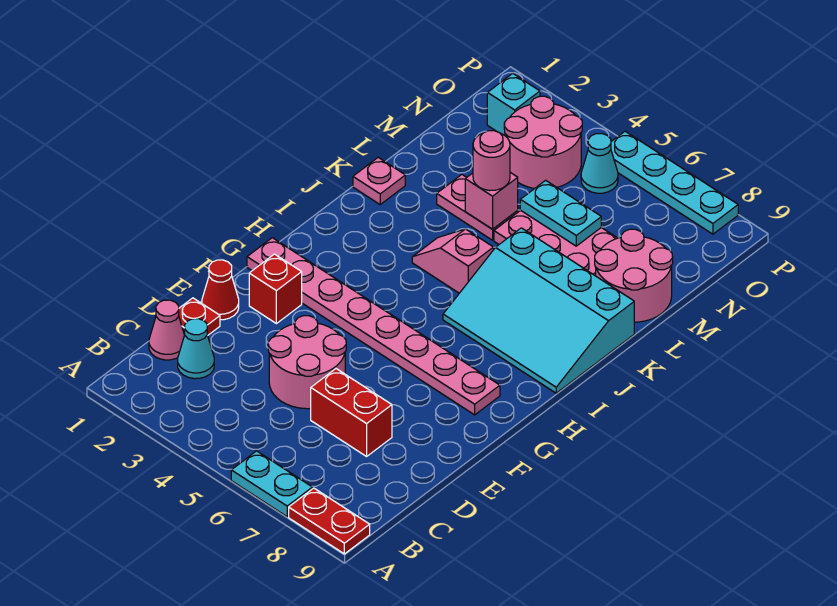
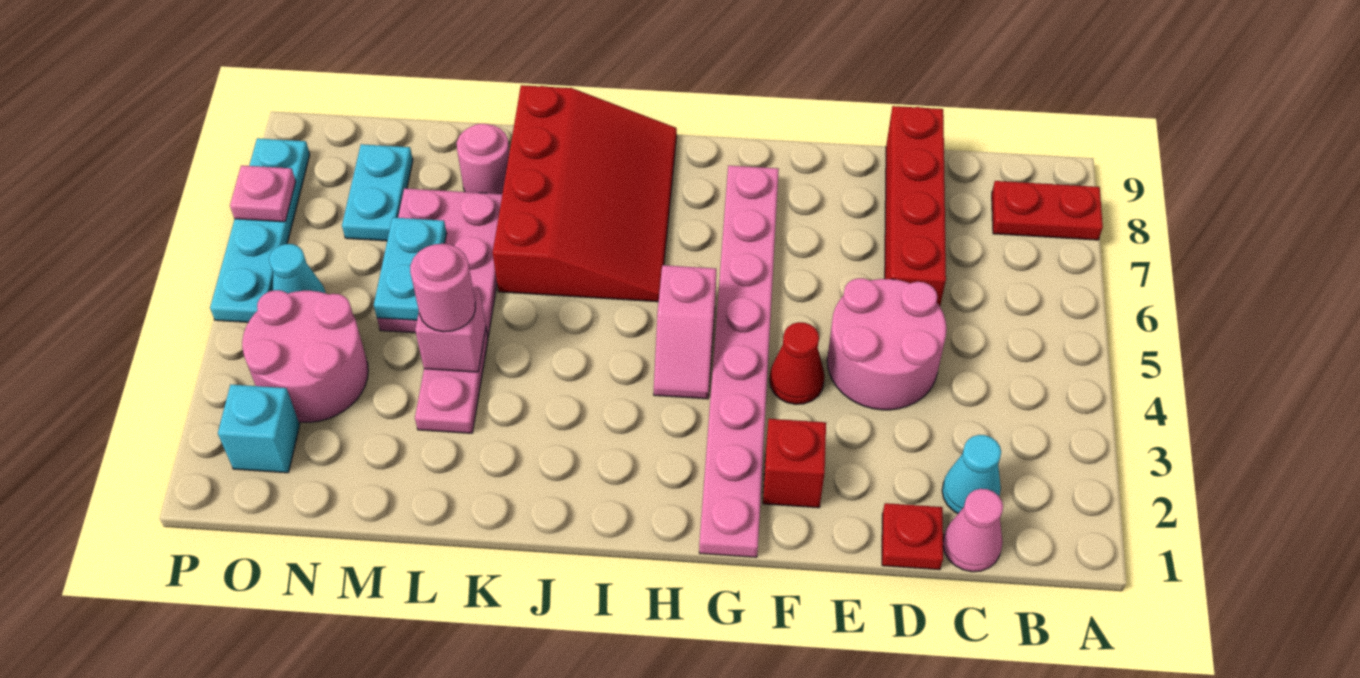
cyan 1x2 plate [231,451,312,517] -> cyan 1x2 plate moved to [342,144,413,241]
red 1x2 plate [289,488,370,554] -> red 1x2 plate turned to [992,181,1103,240]
red 1x2 brick [311,369,392,456] -> red 1x4 brick [885,106,946,306]
red 1x1 cone [202,260,239,320] -> red 1x1 cone moved to [770,322,825,404]
cyan 3x4 slope [443,228,634,393] -> red 3x4 slope [493,85,677,302]
pink 1x2 slope [412,229,493,293] -> pink 1x2 slope moved to [654,265,716,399]
pink 1x1 plate [353,157,405,204] -> pink 1x1 plate moved to [230,165,296,222]
pink 2x2 round brick [595,229,673,322] -> pink 1x1 round brick [457,124,510,194]

